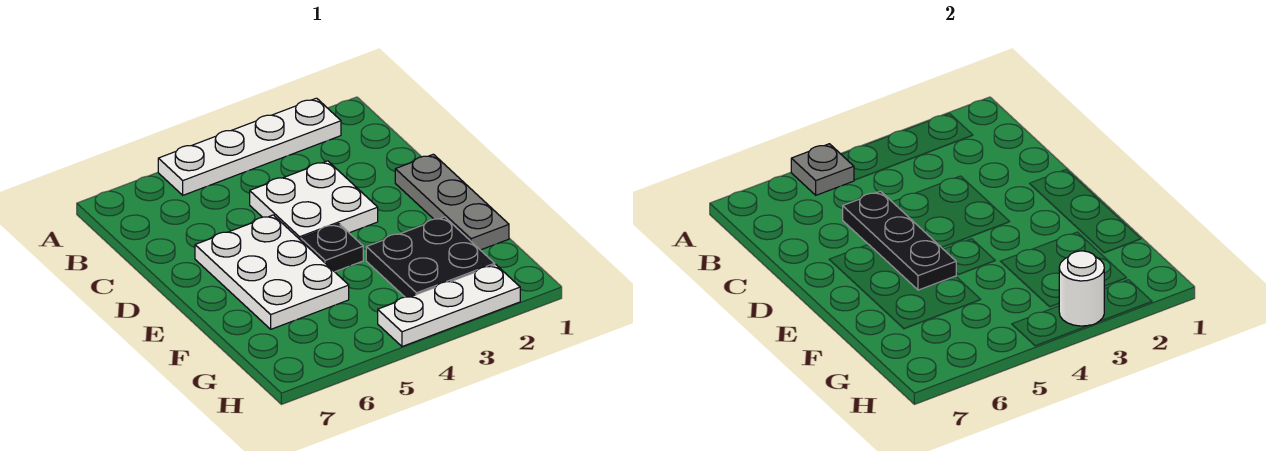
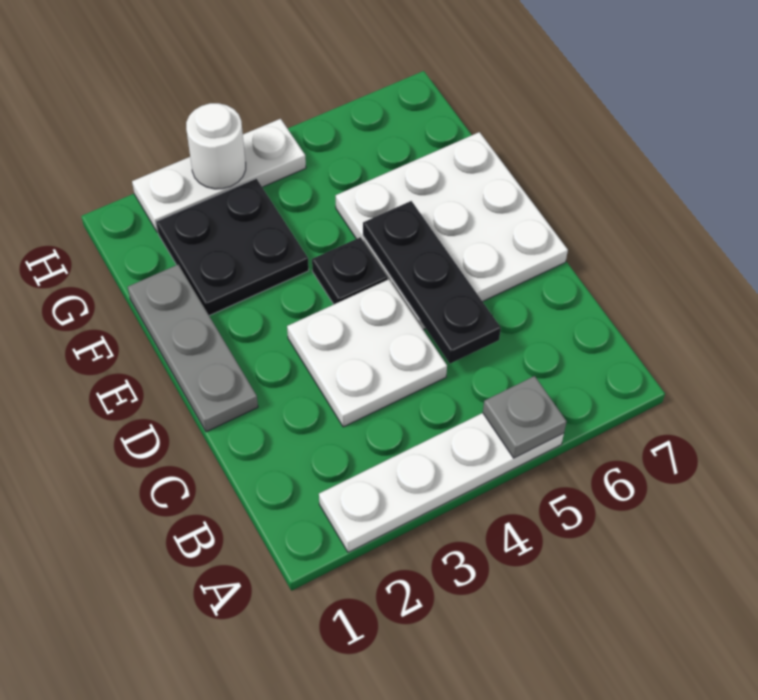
white 2x3 plate [195,215,349,329] -> white 3x3 plate [336,132,568,329]

